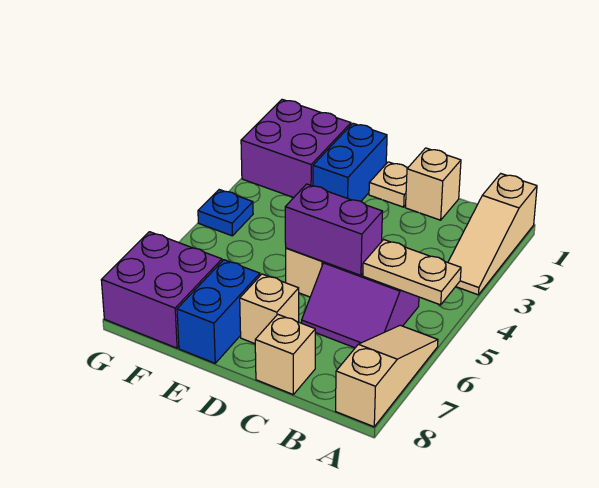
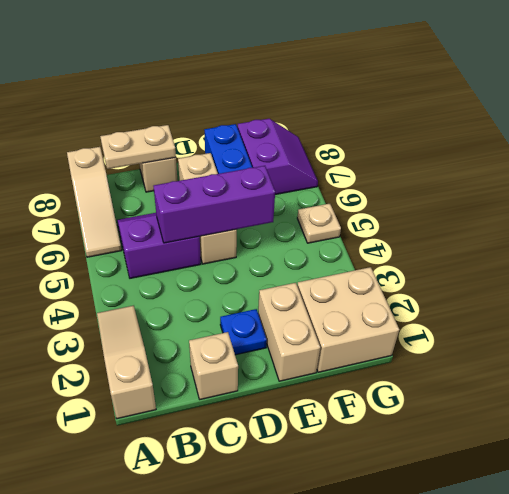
tan 1x2 plate [363,240,461,305] -> tan 1x2 plate moved to [100,125,176,169]
purple 1x2 brick [285,184,383,275] -> purple 1x3 brick [154,166,275,243]
tan 1x1 plate [369,162,407,207] -> tan 1x1 plate moved to [297,204,341,243]
blue 1x2 brick [313,123,387,201] -> tan 1x2 brick [258,283,320,381]
purple 2x2 brick [241,99,351,198] -> tan 2x2 brick [297,267,399,372]
purple 2x2 brick [101,232,222,348] -> purple 2x2 slope [237,119,318,194]
blue 1x1 plate [198,190,253,236] -> blue 1x1 plate moved to [220,309,267,355]

